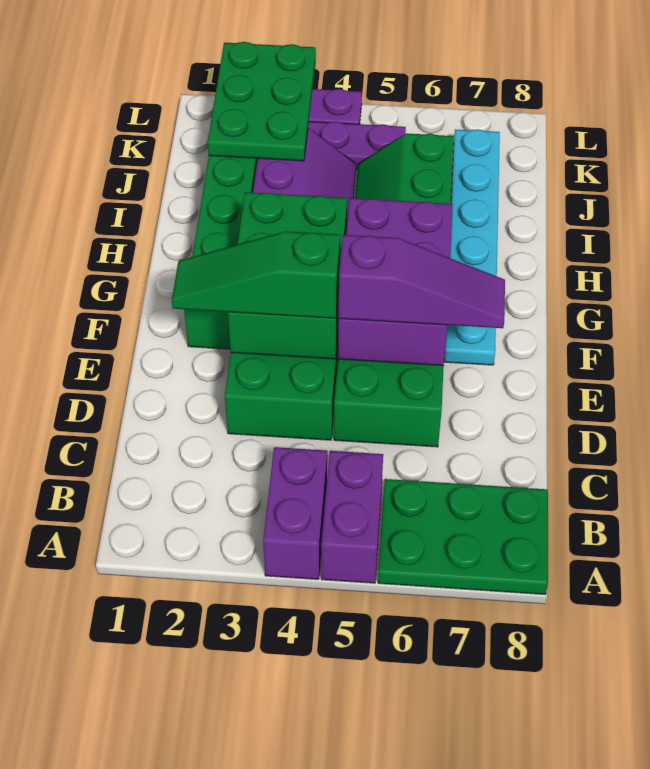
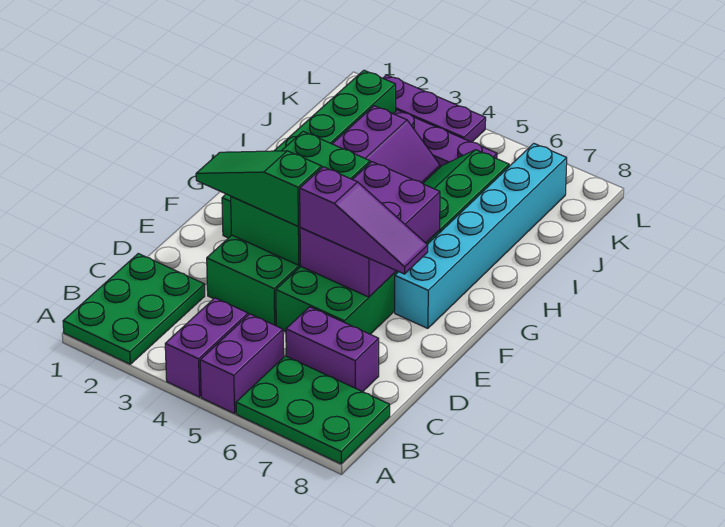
none -> purple 1x2 brick [286,307,379,392]
cyan 1x6 plate [444,129,500,365] -> cyan 1x6 brick [395,144,567,328]
green 2x3 plate [208,42,316,161] -> green 2x3 plate moved to [63,254,205,364]

